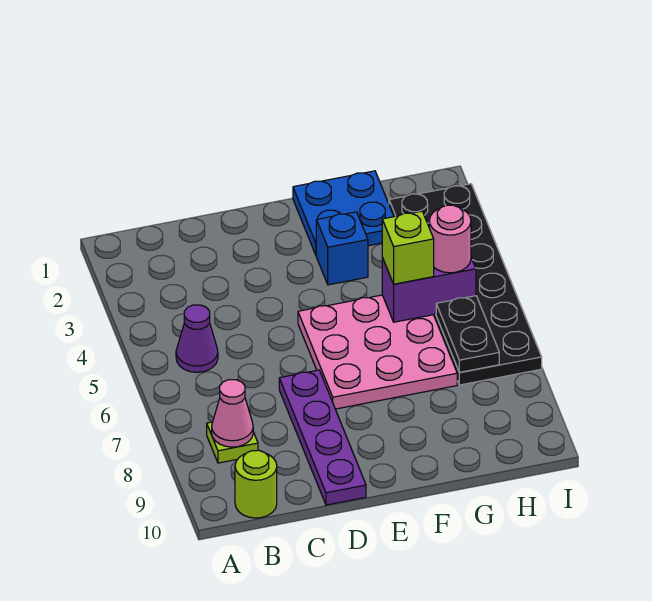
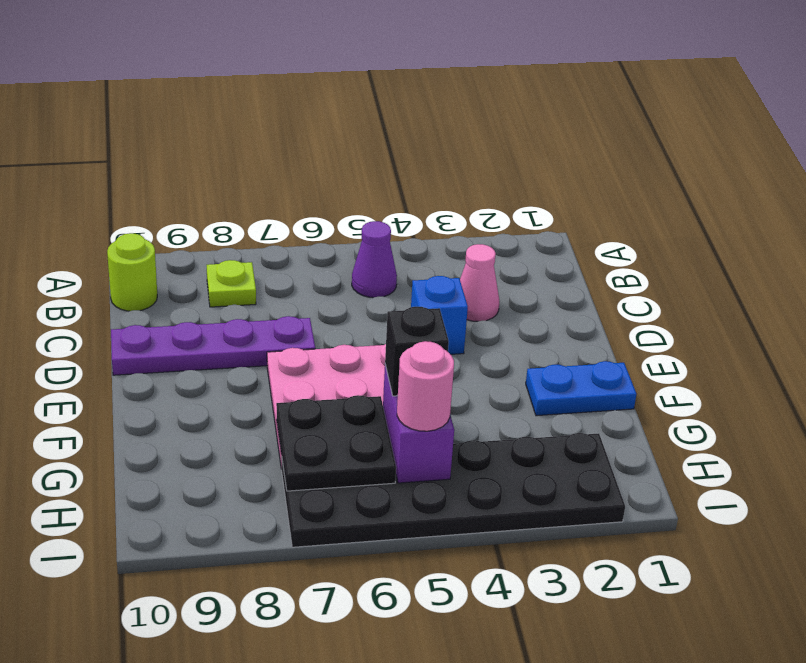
pink 1x1 cone [212,380,253,447] -> pink 1x1 cone moved to [460,244,499,321]
blue 2x2 plate [293,171,394,255] -> blue 1x2 plate [526,361,636,416]
blue 1x1 brick [316,212,368,285] -> blue 1x1 brick moved to [411,276,468,354]
lime 1x1 brick [382,211,434,284] -> black 1x1 brick [385,307,449,396]
black 1x2 plate [436,296,499,372] -> black 2x2 plate [276,395,396,491]

